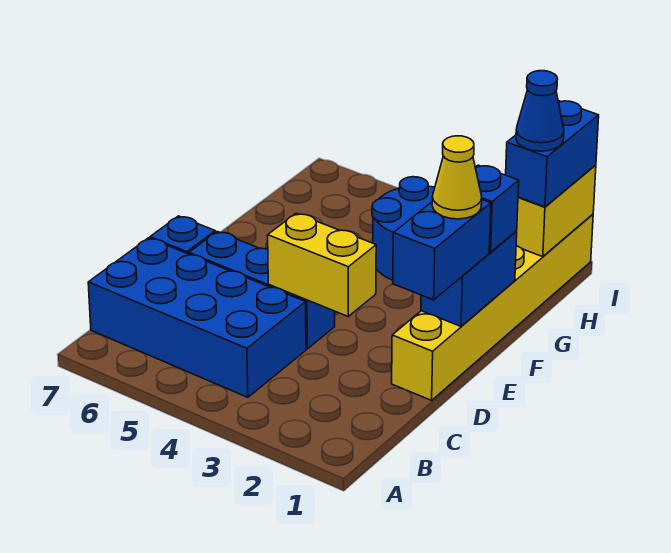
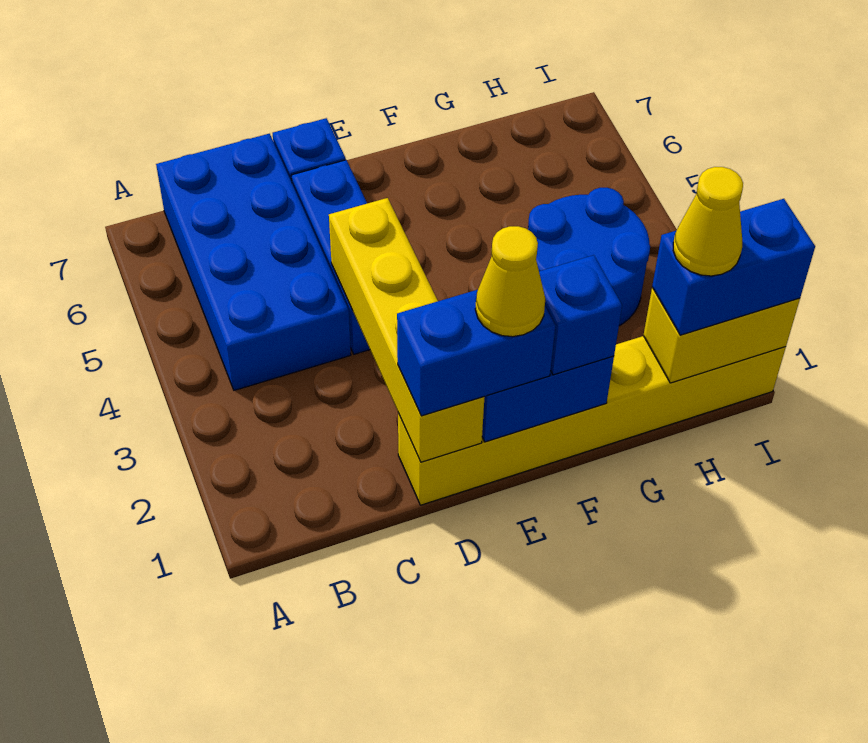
yellow 1x2 brick [268,213,376,316] -> yellow 1x4 brick [329,198,484,462]
blue 1x1 cone [516,71,564,151] -> yellow 1x1 cone [673,167,743,276]

